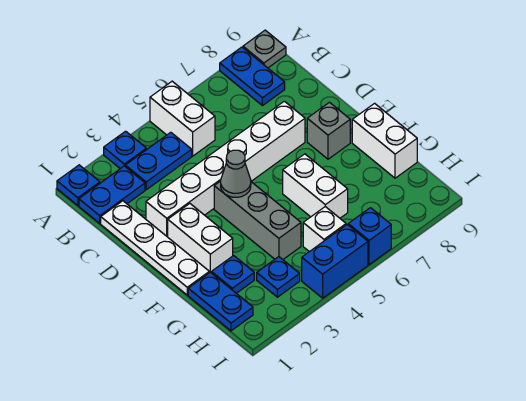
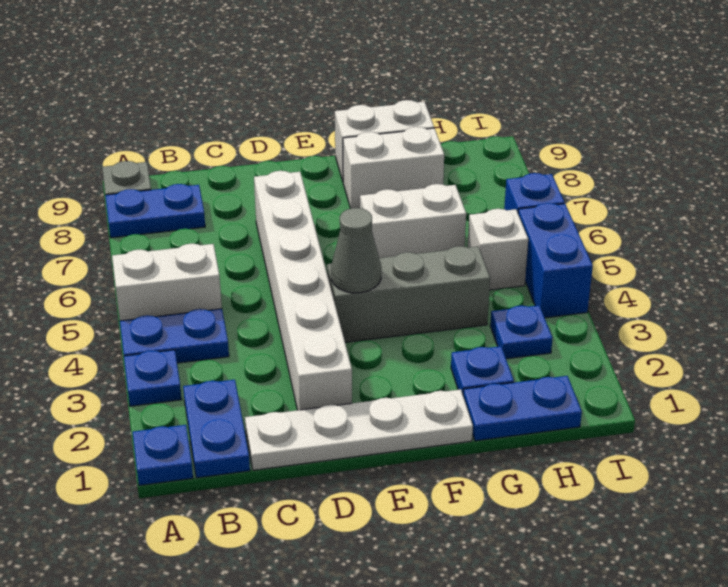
blue 1x2 plate [125,132,192,190] -> blue 1x2 plate turned to [120,309,229,363]
white 1x2 brick [168,204,233,273] -> white 1x2 brick moved to [343,127,444,208]
grey 1x1 brick [307,102,350,159] -> none

